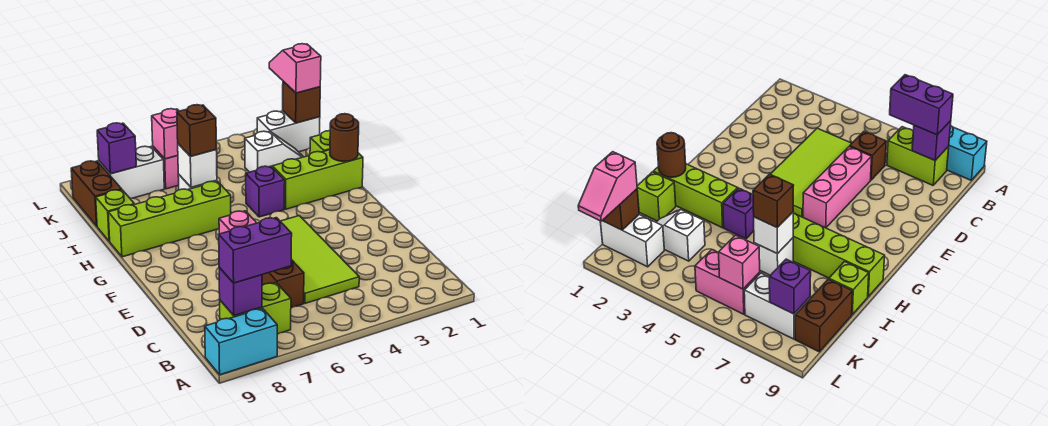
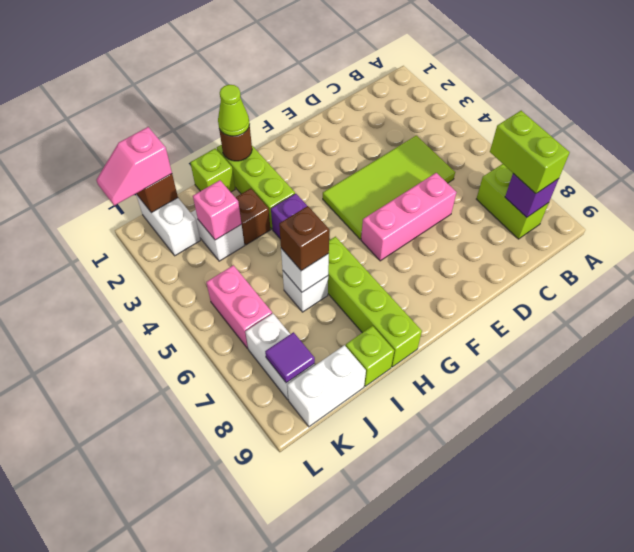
cyan 1x2 brick [205,308,277,375] -> none
purple 1x2 brick [219,218,292,283] -> lime 1x2 brick [490,111,570,194]
brown 1x1 brick [262,260,304,308] -> brown 1x1 brick moved to [235,188,270,245]
none -> lime 1x1 cone [218,85,249,136]
brown 1x2 brick [71,161,122,226] -> white 1x2 brick [287,345,366,427]
pink 1x1 brick [152,109,179,159] -> pink 1x1 brick moved to [193,180,241,240]
purple 1x1 brick [97,123,136,174] -> purple 1x1 tile [265,332,315,383]

